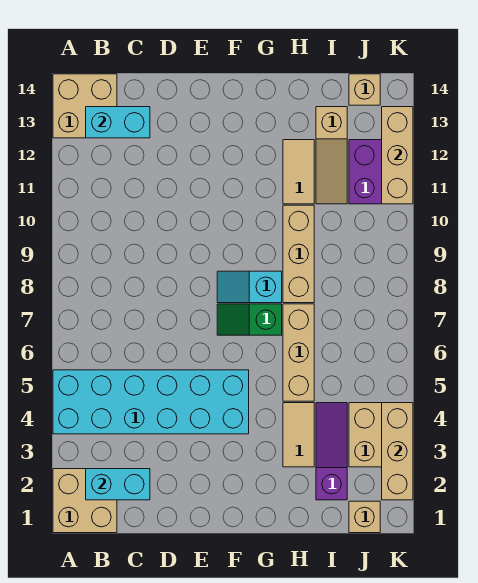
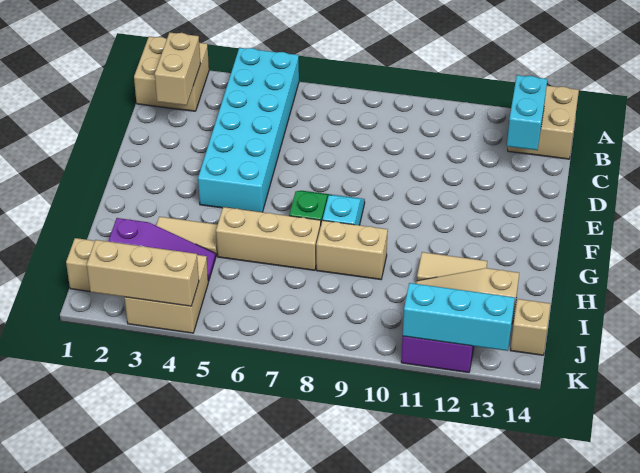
cyan 1x2 brick [86,469,150,500] -> tan 1x2 brick [155,32,201,105]
tan 1x3 brick [283,205,314,303] -> tan 1x2 brick [316,220,388,280]
tan 1x3 brick [382,107,413,204] -> cyan 1x3 brick [403,283,515,351]

